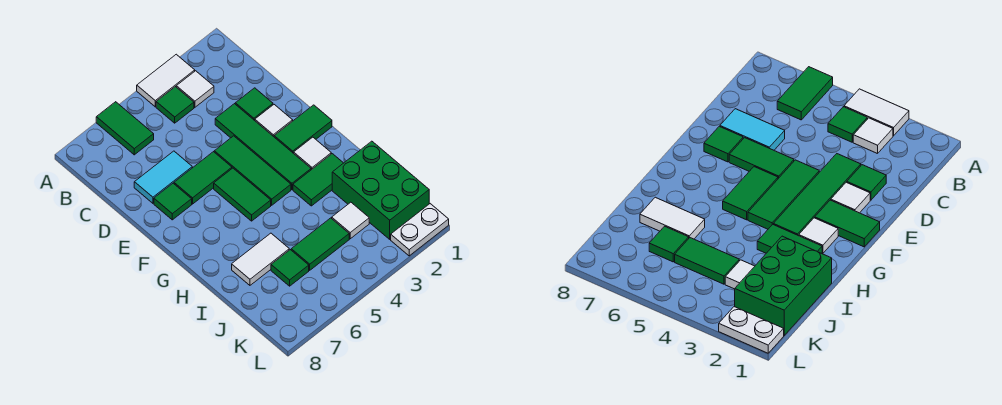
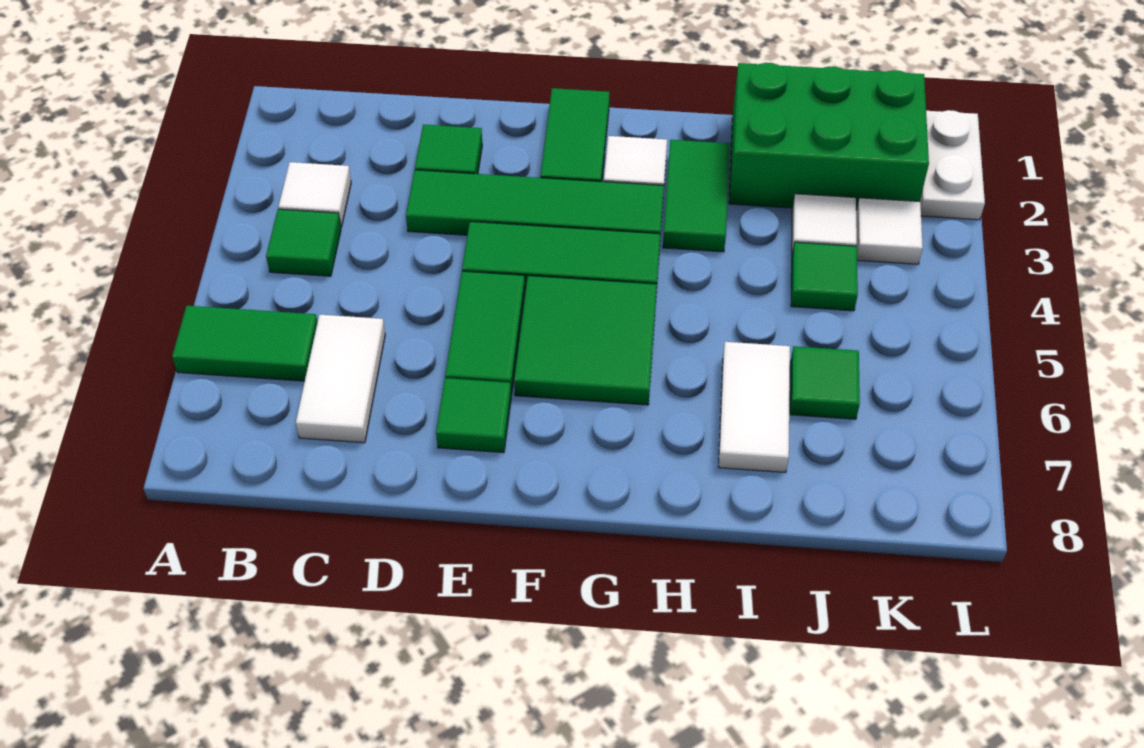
white 1x2 tile [137,54,195,107] -> white 1x2 tile moved to [296,315,385,443]
cyan 1x2 tile [134,151,192,203] -> none
white 1x1 tile [255,105,293,137] -> white 1x1 tile moved to [856,198,923,264]
green 1x2 tile [214,168,271,221] -> green 2x2 tile [514,276,657,405]
green 1x2 tile [291,218,349,270] -> green 1x1 tile [791,242,858,311]

